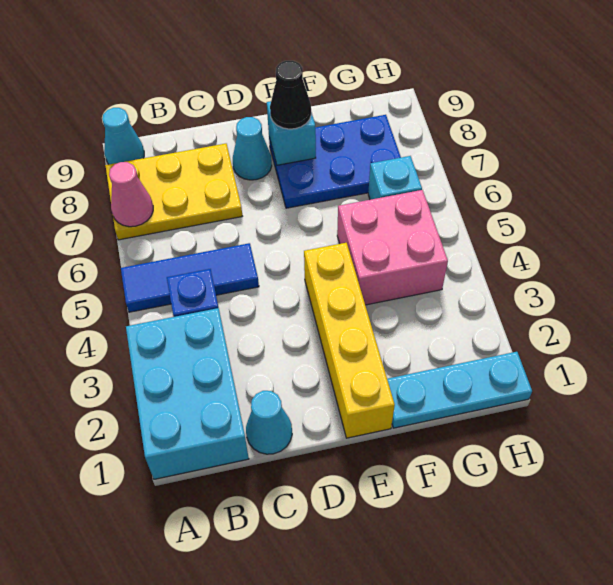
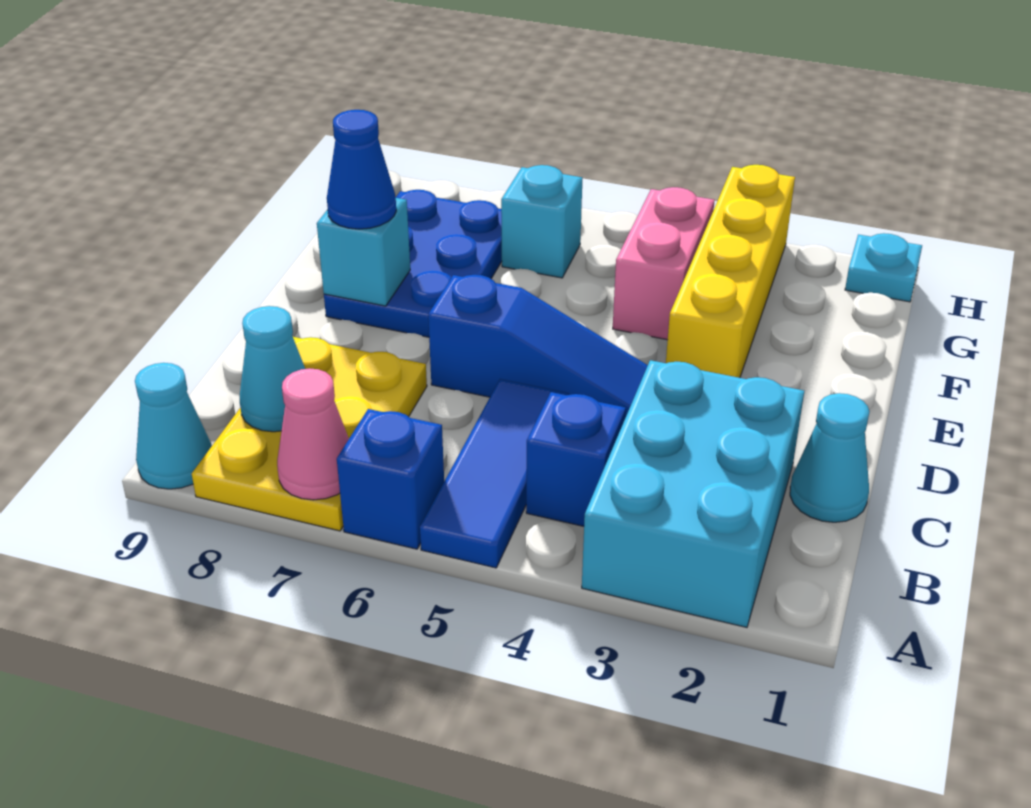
cyan 2x3 brick [126,308,249,479] -> cyan 2x3 brick turned to [582,360,804,627]
none -> blue 1x1 brick [337,409,444,549]
none -> blue 1x3 slope [428,275,648,418]
cyan 1x1 cone [233,117,272,180] -> cyan 1x1 cone moved to [240,306,305,432]
yellow 1x4 brick [304,243,395,438] -> yellow 1x4 brick turned to [666,165,795,378]
black 1x1 cone [270,61,311,129] -> blue 1x1 cone [327,110,396,229]
cyan 1x3 plate [387,352,532,428] -> cyan 1x1 plate [845,233,922,302]
pink 2x2 brick [337,190,448,305] -> pink 1x2 brick [613,187,715,340]

